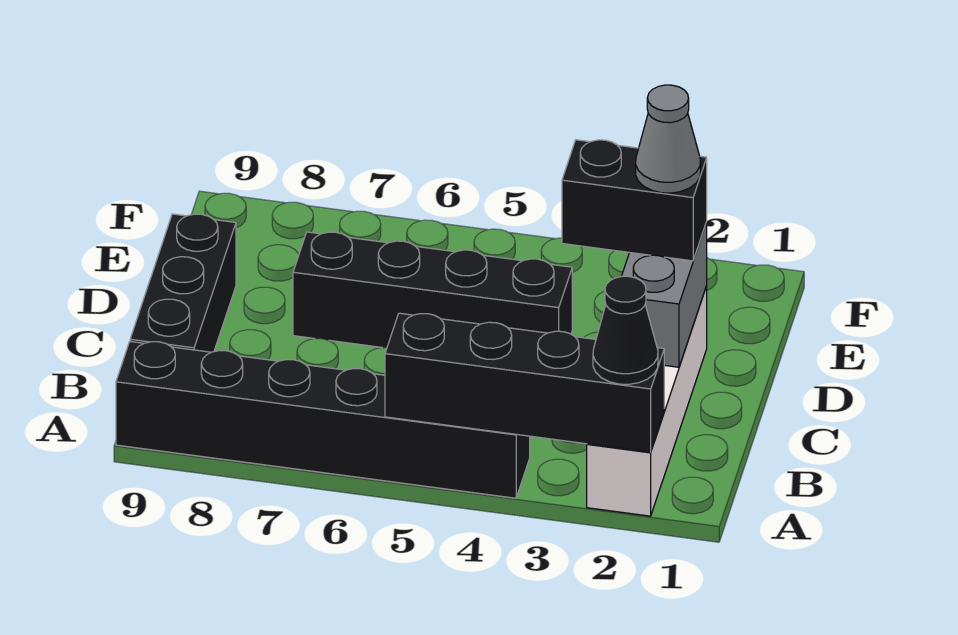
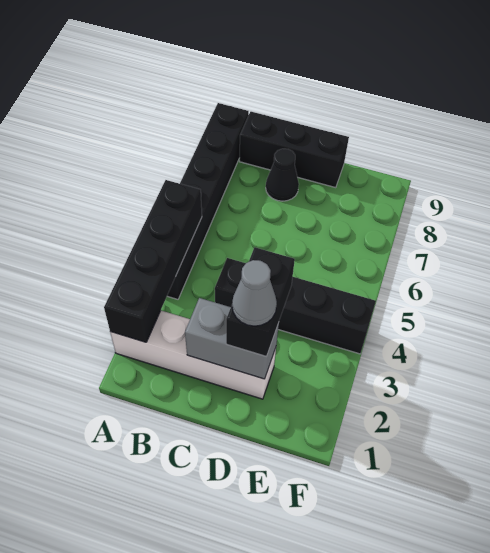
black 1x1 cone [593,276,658,384] -> black 1x1 cone moved to [266,149,299,201]
black 1x4 brick [293,232,572,348] -> black 1x4 brick turned to [215,258,376,354]

